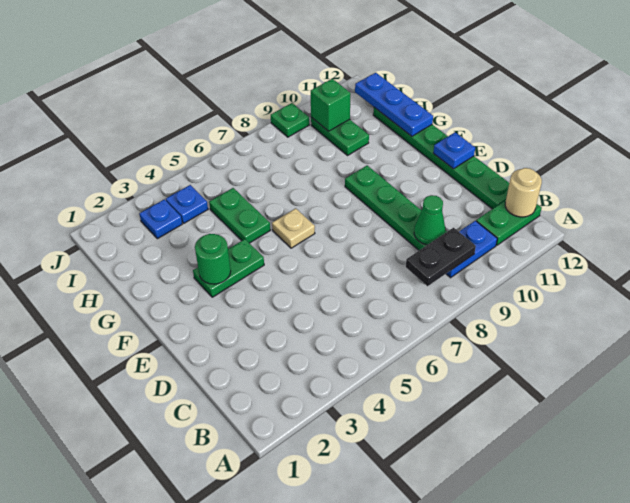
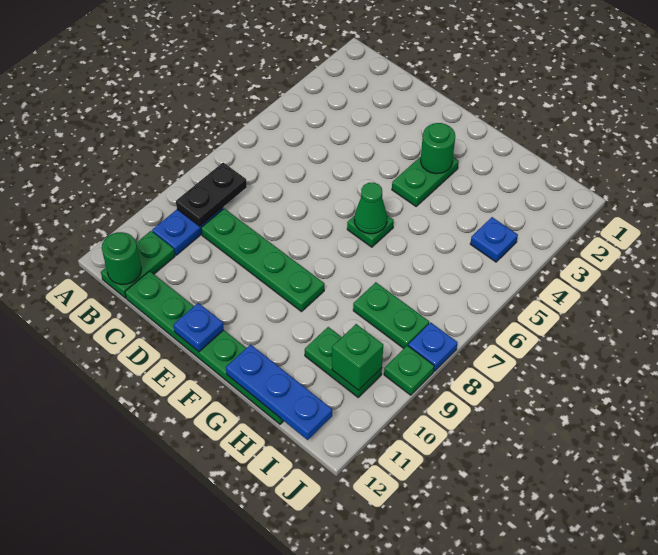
tan 1x1 round brick [505,168,542,217] -> green 1x1 round brick [102,232,141,285]
green 1x1 cone [414,195,445,245] -> green 1x1 cone moved to [354,183,387,234]
tan 1x1 plate [272,208,315,248] -> green 1x1 plate [347,216,394,247]
green 1x2 plate [209,188,270,243] -> green 1x2 plate moved to [353,282,429,348]
blue 1x1 plate [139,199,182,239] -> blue 1x1 plate moved to [408,323,458,371]

